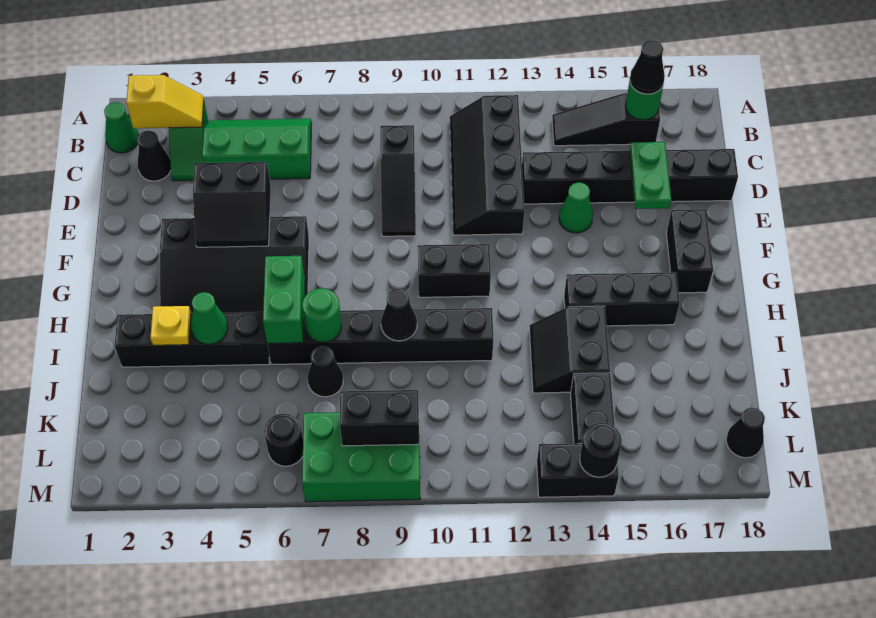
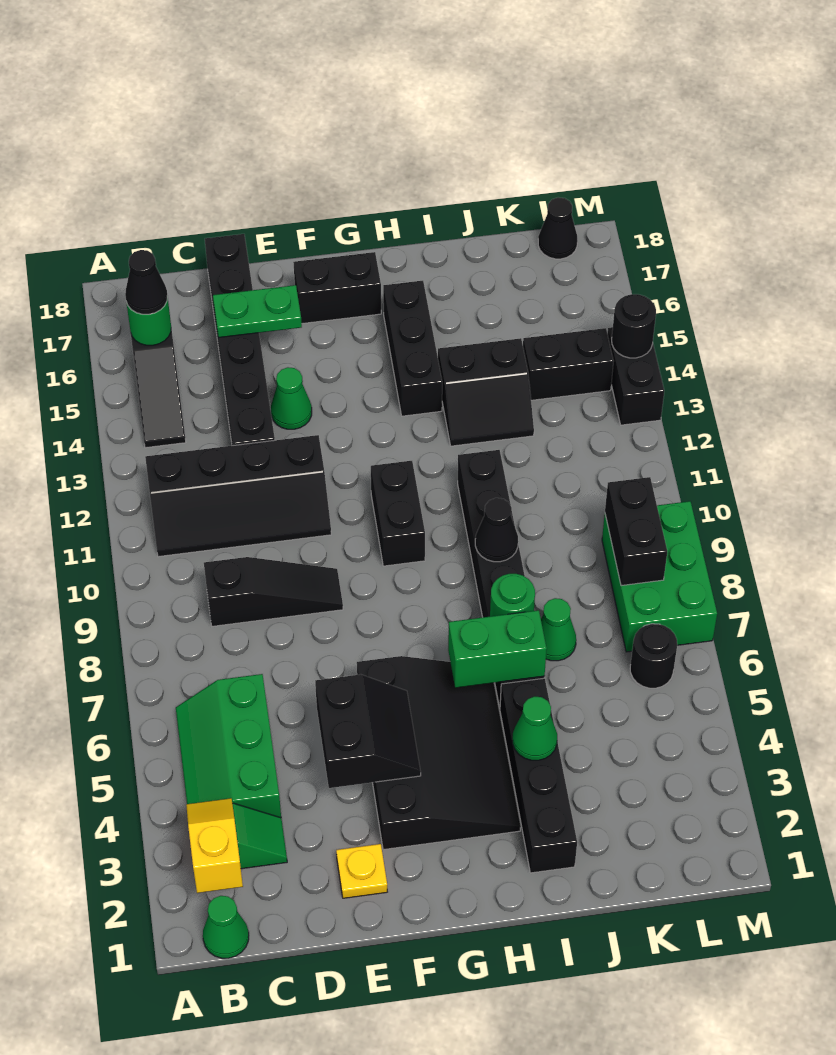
black 1x1 cone [137,130,171,181] -> none
yellow 1x1 plate [150,306,191,345] -> yellow 1x1 plate moved to [336,844,387,898]
black 1x1 cone [307,346,343,397] -> green 1x1 cone [541,598,576,661]

